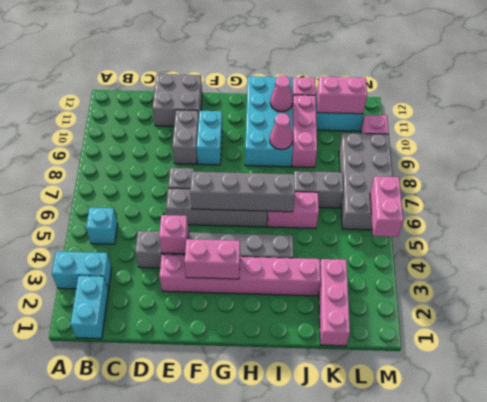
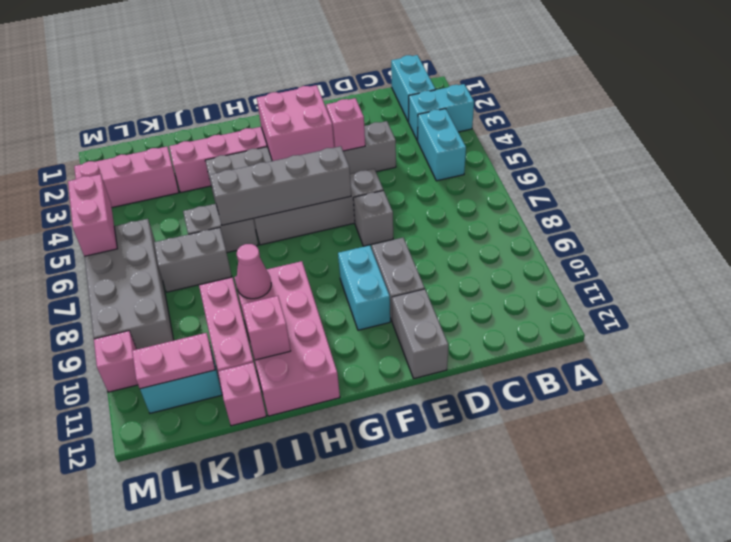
cyan 1x1 brick [86,207,118,244] -> cyan 1x2 brick [418,109,466,181]
grey 2x2 brick [153,74,202,126] -> grey 1x2 brick [392,289,448,378]
pink 1x2 brick [184,239,240,279] -> pink 2x2 brick [257,85,334,161]
cyan 2x4 brick [245,76,293,167] -> pink 2x4 brick [234,261,340,416]
pink 1x2 brick [268,192,319,228] -> grey 1x2 brick [183,204,258,253]
pink 1x1 cone [270,76,293,112] -> pink 1x1 brick [242,296,291,360]
pink 1x3 brick [319,259,350,346] -> pink 1x3 brick turned to [74,147,179,207]
pink 1x2 brick [317,77,367,114] -> pink 1x2 plate [132,333,215,389]

